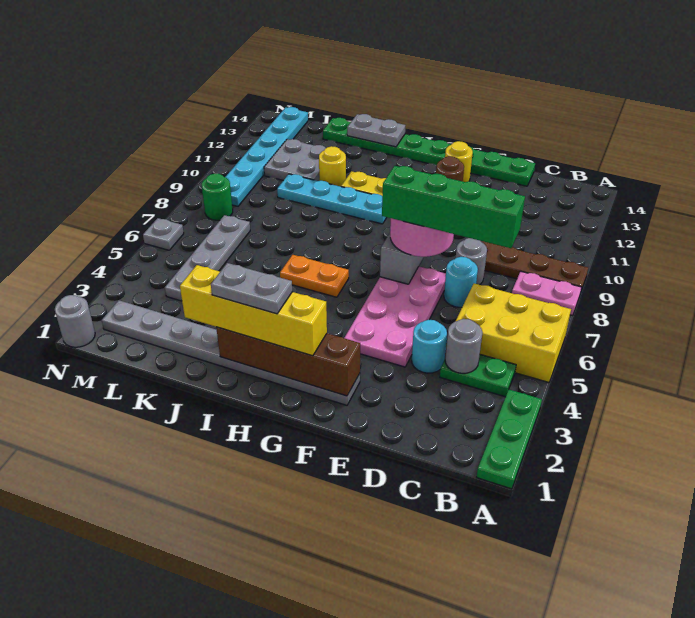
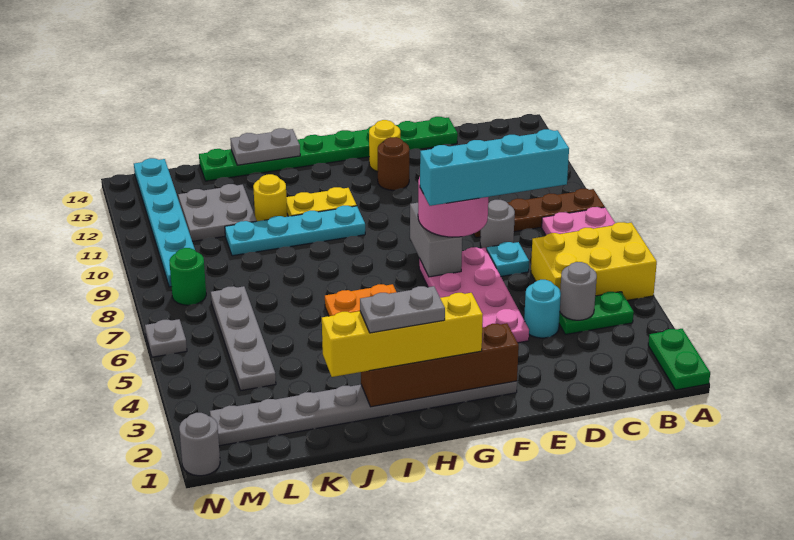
green 1x3 plate [477,390,542,489] -> green 1x2 plate [648,329,710,390]
green 1x4 brick [382,166,525,248] -> cyan 1x4 brick [420,129,569,206]
cyan 1x1 round brick [444,257,478,307] -> cyan 1x1 plate [487,242,529,276]

